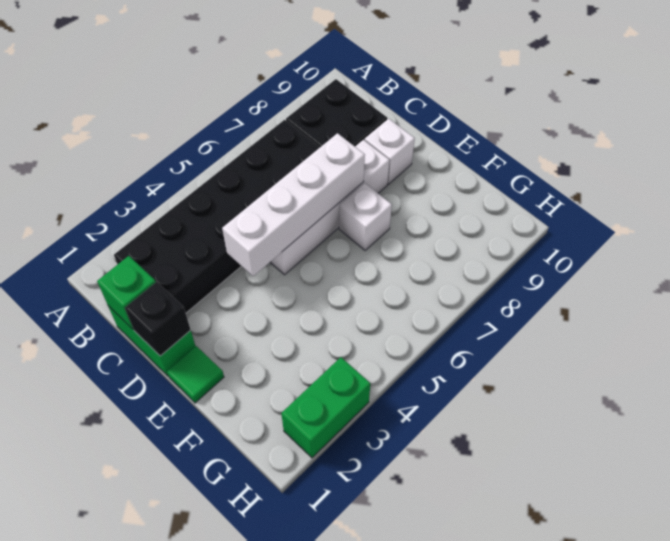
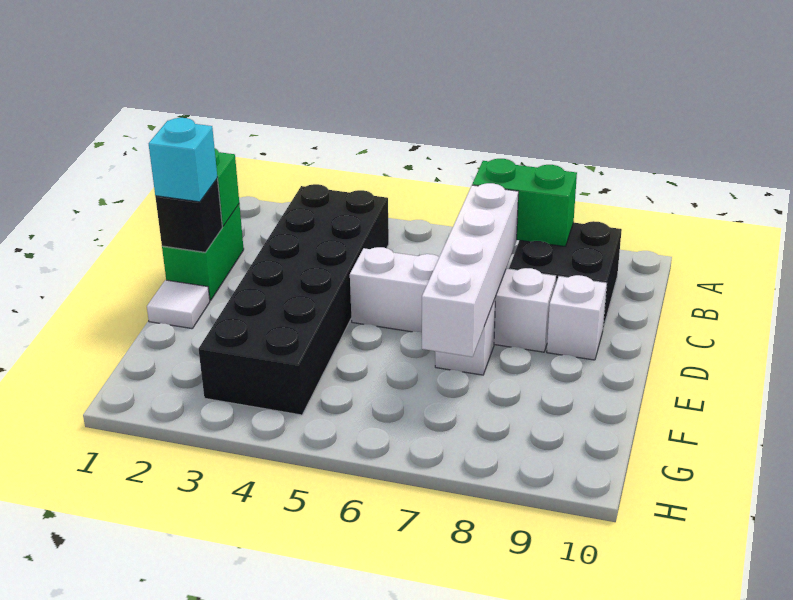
black 2x6 brick [114,120,320,313] -> black 2x6 brick turned to [199,184,389,415]
none -> cyan 1x1 brick [149,118,217,202]
white 1x4 brick [222,133,365,276] -> white 1x4 brick turned to [422,183,518,357]
green 1x1 tile [167,346,224,403] -> white 1x1 tile [147,280,210,329]
green 1x2 brick [281,357,370,458] -> green 1x2 brick moved to [472,159,577,246]

